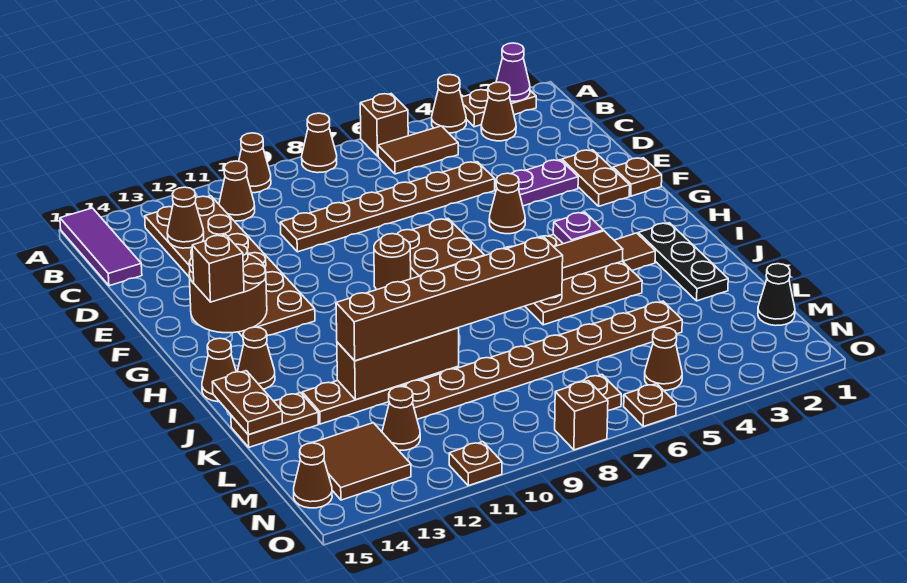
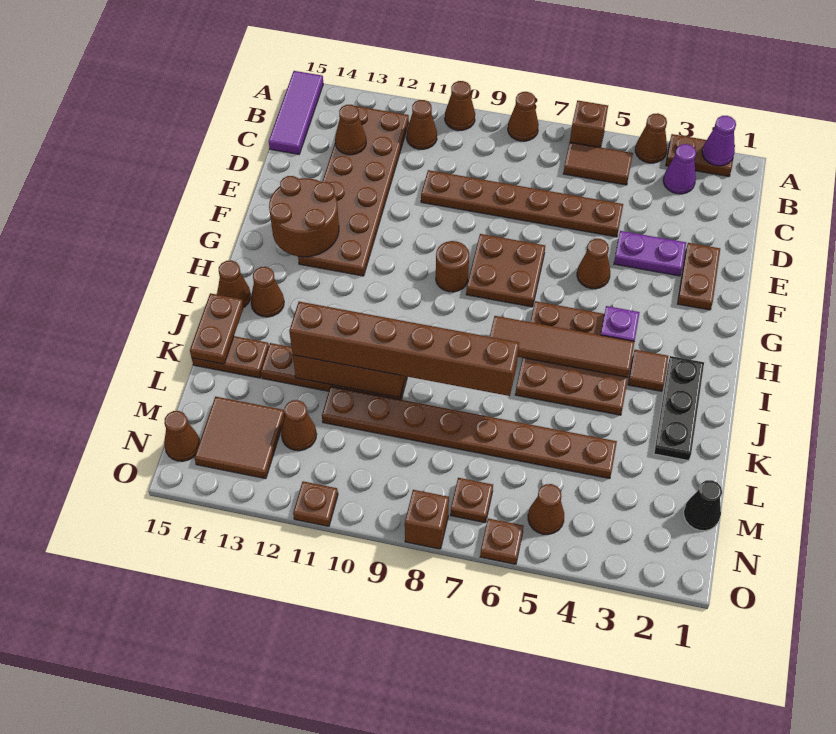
brown 1x1 cone [481,82,516,141] -> purple 1x1 cone [663,144,696,194]
brown 1x1 plate [613,158,662,196] -> none
brown 1x1 brick [192,235,244,302] -> none

